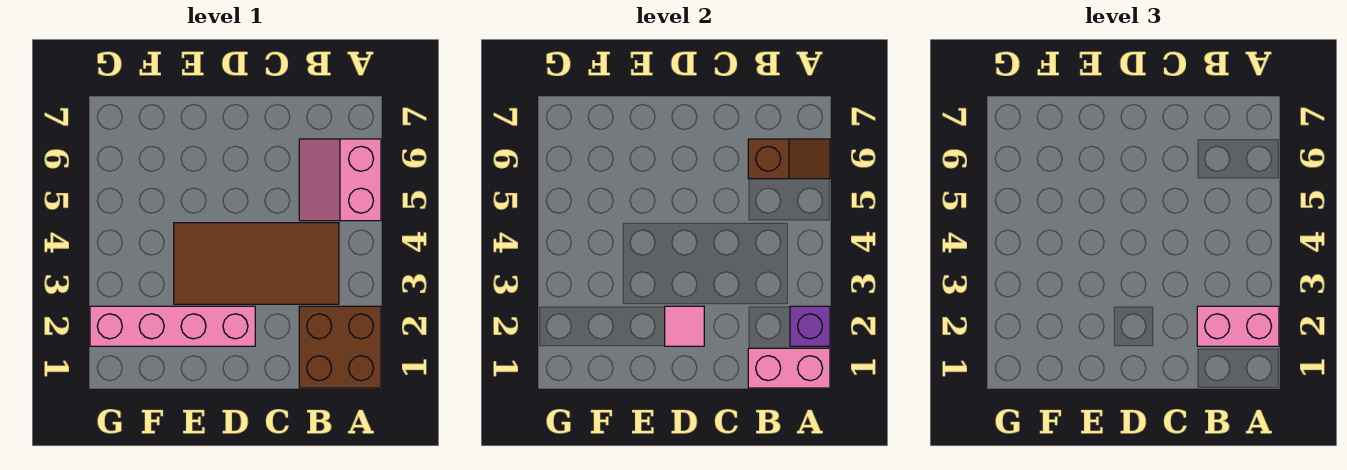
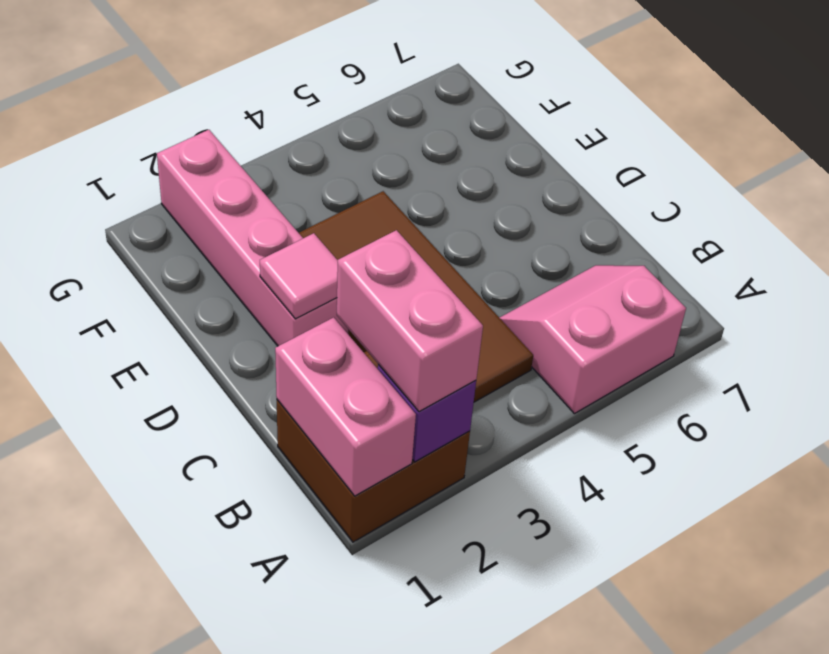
brown 1x2 slope [748,139,830,179] -> none

